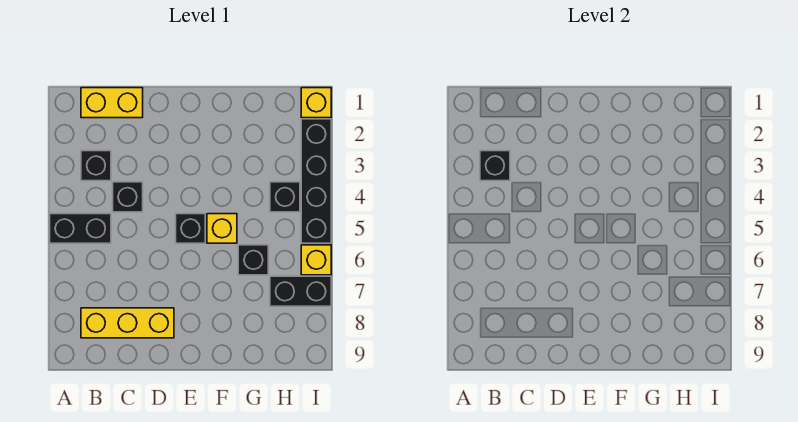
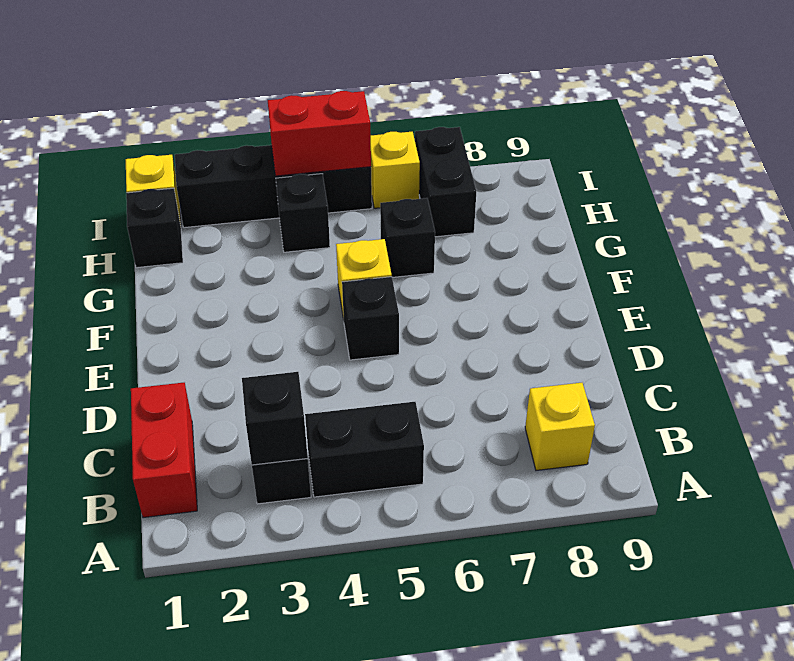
black 1x2 brick [50,214,111,243] -> black 1x2 brick turned to [305,402,424,497]
yellow 1x2 brick [81,88,143,118] -> red 1x2 brick [131,383,197,518]
yellow 1x3 brick [81,308,174,338] -> yellow 1x1 brick [525,383,595,471]
black 1x1 brick [113,182,143,212] -> black 1x1 brick moved to [126,188,183,268]
none -> red 1x2 brick [268,91,371,176]

